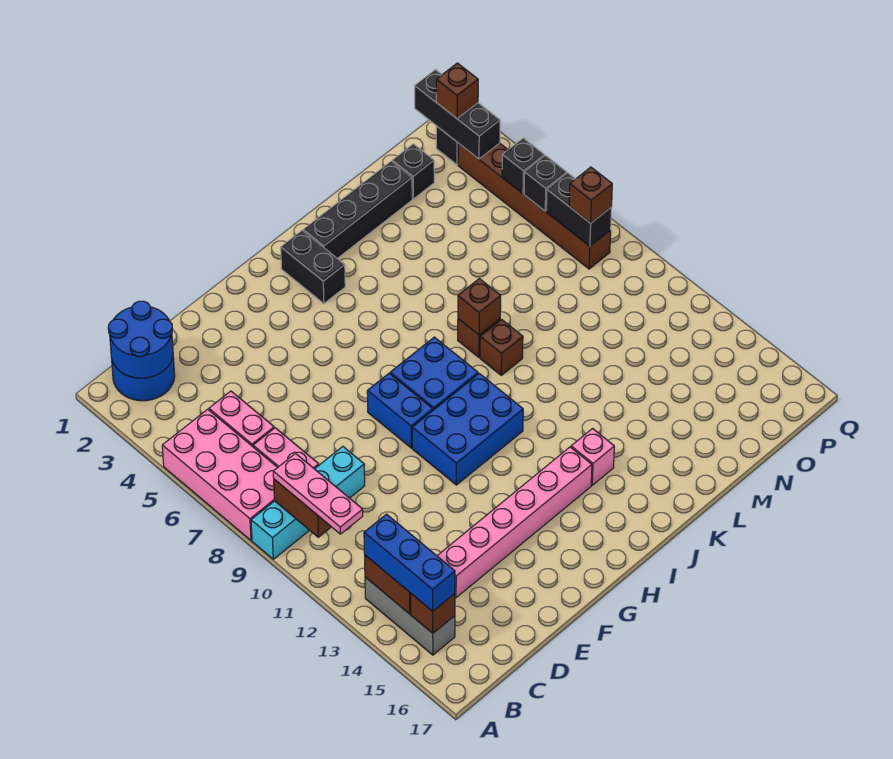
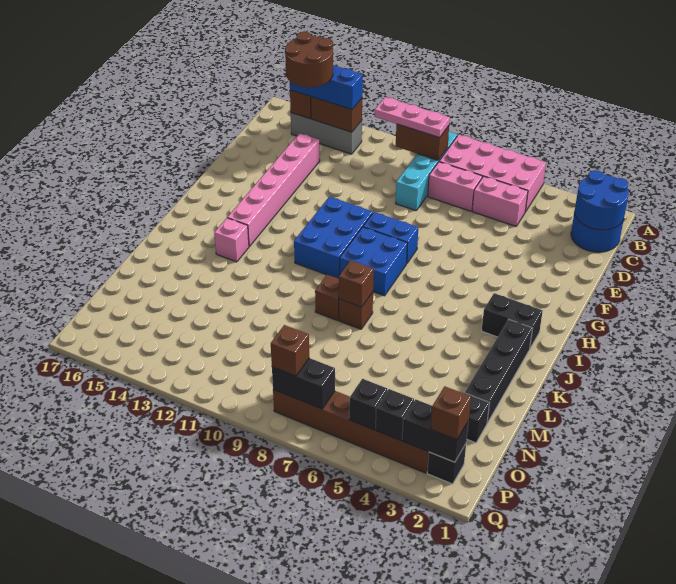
none -> brown 2x2 round brick [285,31,333,88]
black 1x3 brick [415,70,500,159] -> black 1x2 brick [402,399,469,462]
black 1x1 brick [524,156,567,211] -> black 1x1 brick moved to [376,389,414,441]

